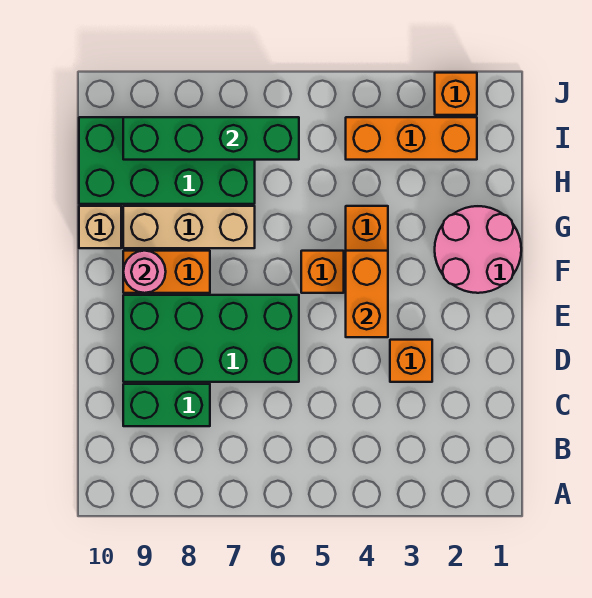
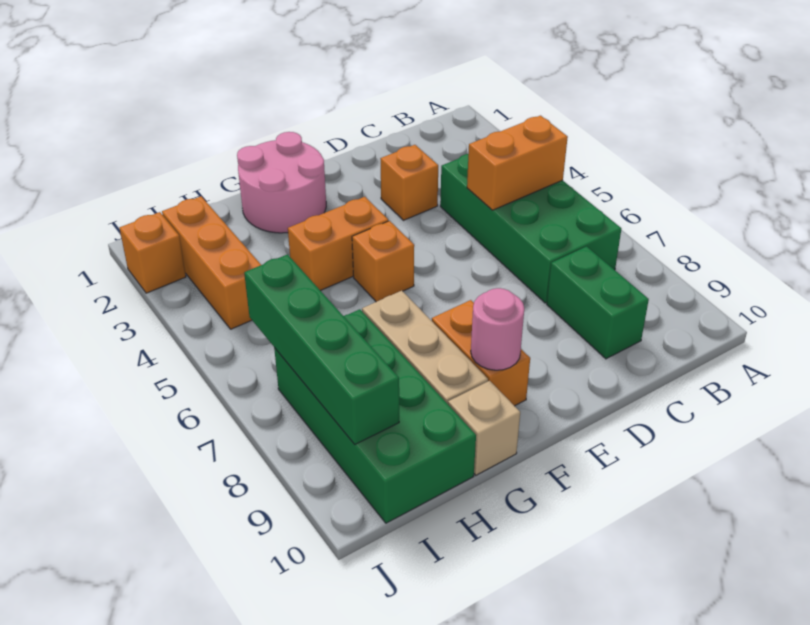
green 2x4 brick [123,295,299,382] -> green 2x4 brick moved to [440,154,621,303]
orange 1x2 brick [346,251,388,337] -> orange 1x2 brick moved to [467,116,568,210]

